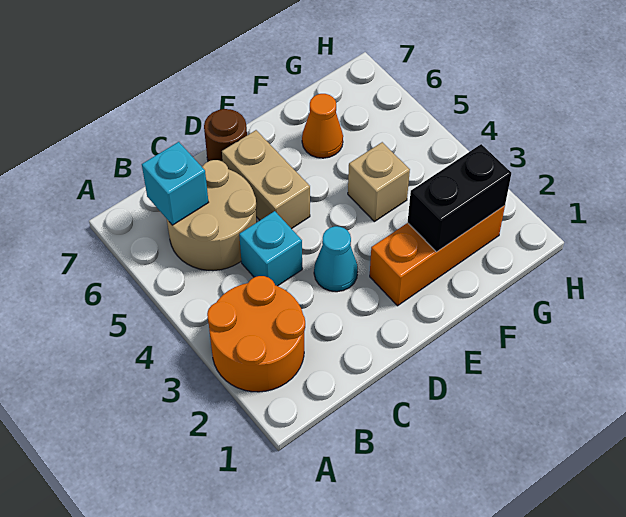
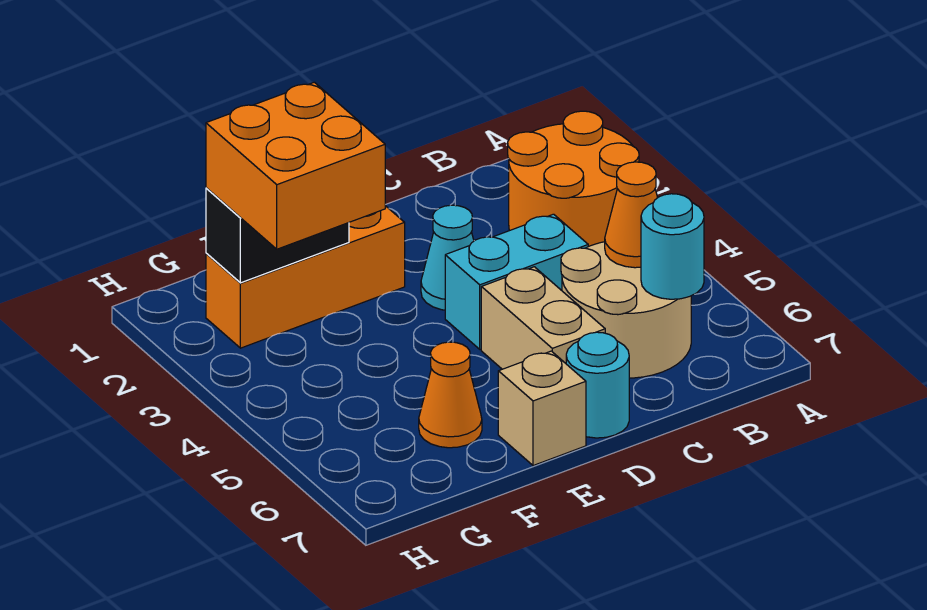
none -> orange 1x1 cone [605,162,658,268]
cyan 1x1 brick [142,142,209,225] -> cyan 1x1 round brick [641,194,704,299]
cyan 1x1 brick [239,211,302,286] -> cyan 1x2 brick [445,214,588,349]
brown 1x1 round brick [204,109,247,162] -> cyan 1x1 round brick [566,332,629,438]
none -> orange 2x2 brick [206,82,385,249]
tan 1x1 brick [348,142,410,222] -> tan 1x1 brick moved to [498,351,586,466]

